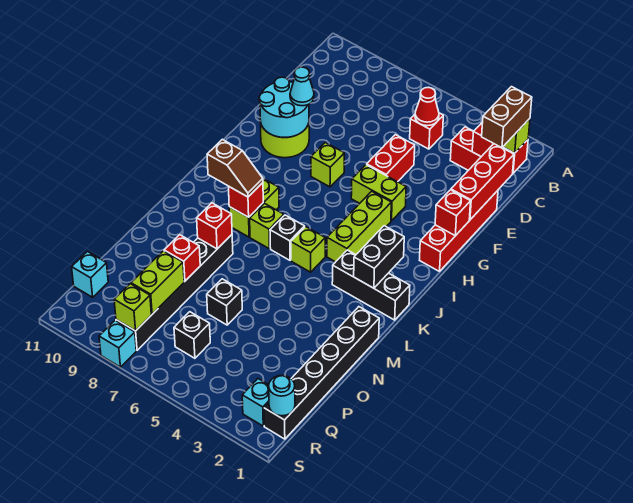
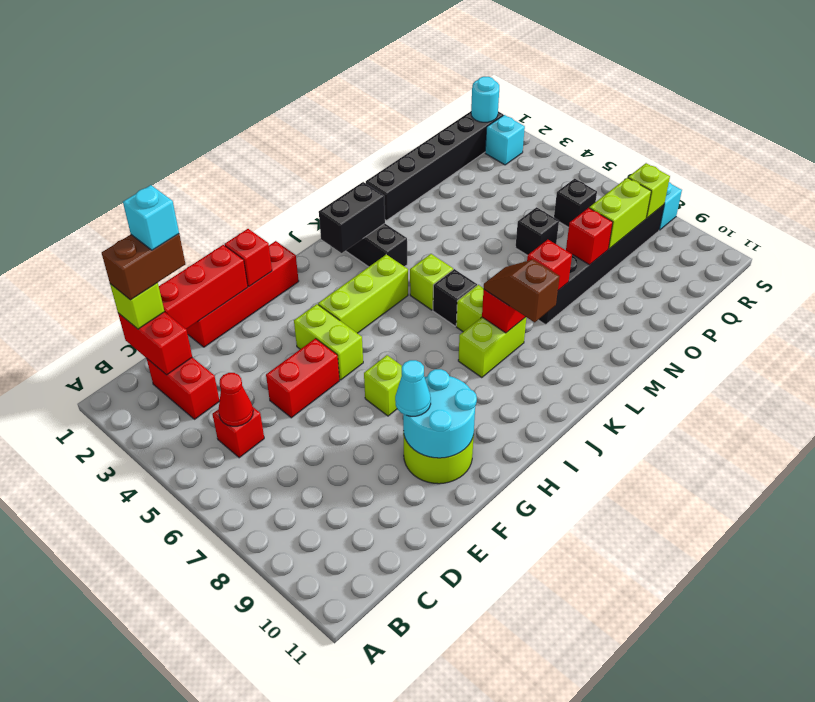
cyan 1x1 brick [72,252,108,297] -> cyan 1x1 brick moved to [123,185,179,250]

